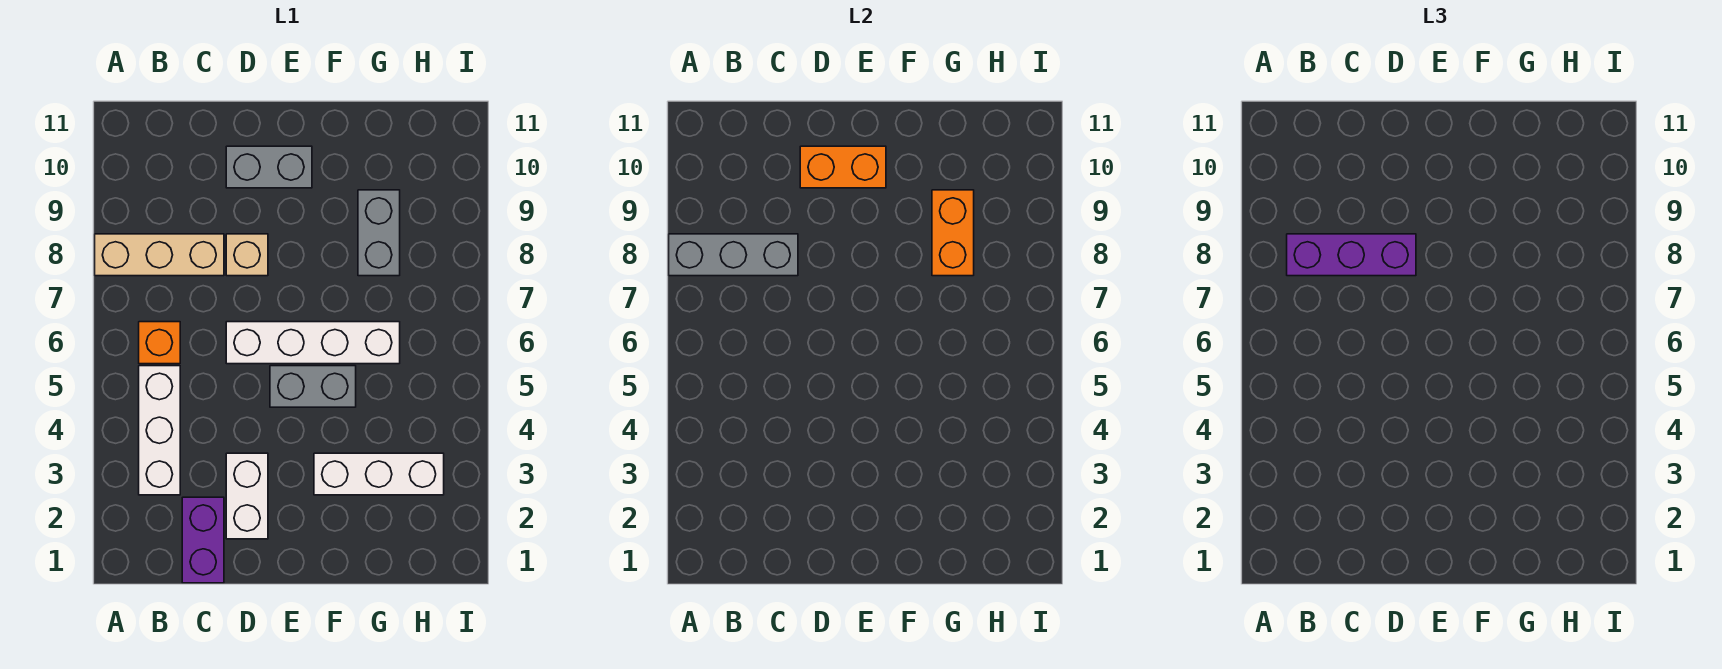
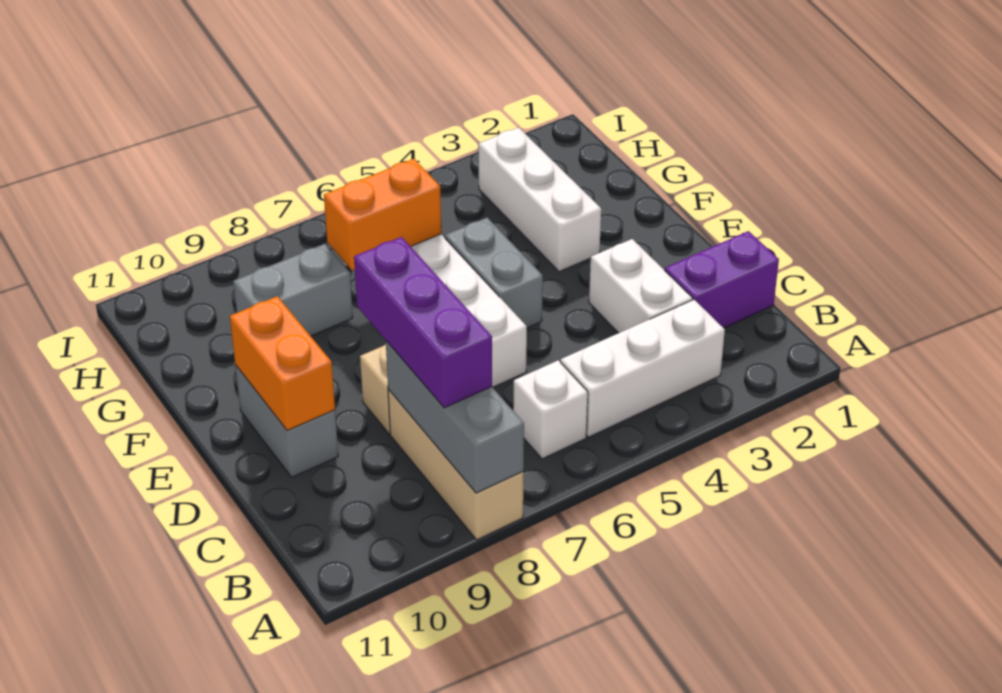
orange 1x1 brick [139,322,180,364] -> white 1x1 brick [513,360,588,459]
white 1x2 brick [226,453,268,539] -> white 1x2 brick turned to [589,239,693,333]
orange 1x2 brick [932,190,974,276] -> orange 1x2 brick moved to [324,159,441,271]

